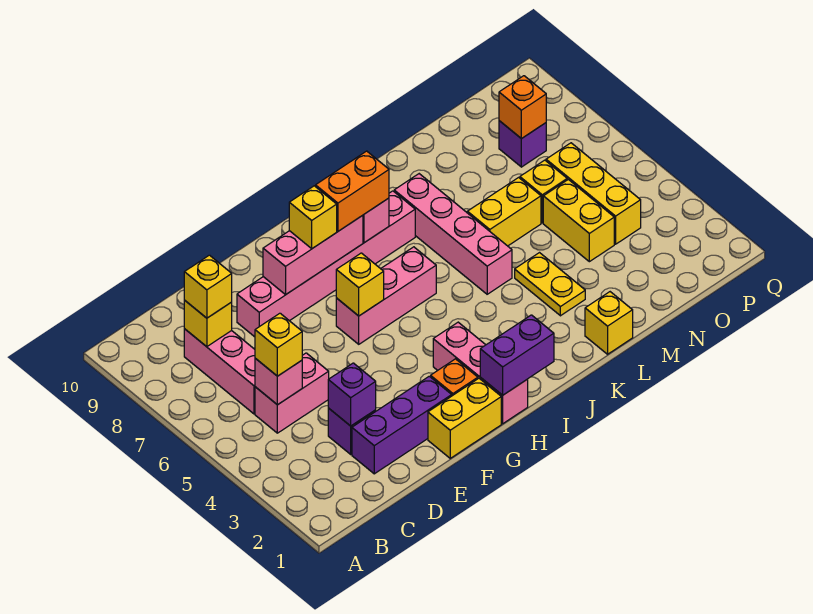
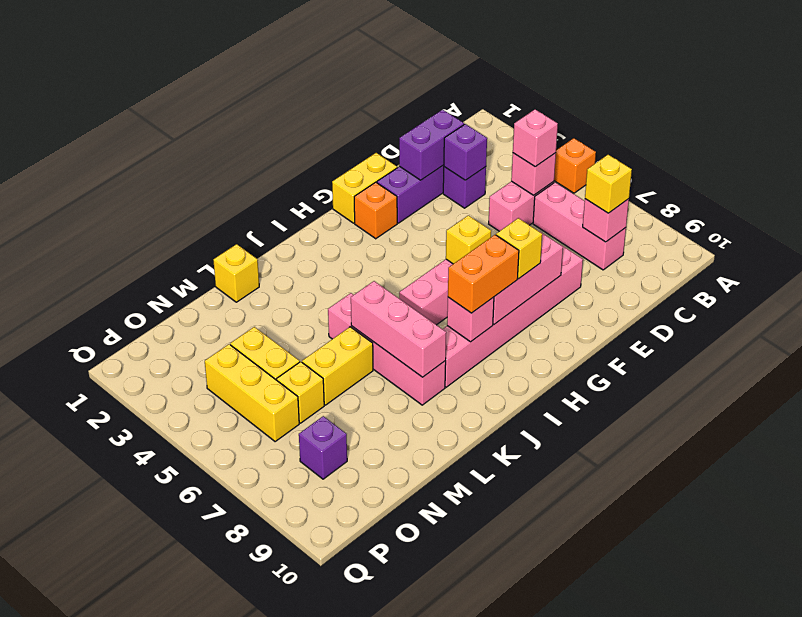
yellow 1x1 brick [255,313,302,376] -> pink 1x1 brick [513,109,558,167]
yellow 1x1 brick [184,300,232,347] -> pink 1x1 brick [583,199,629,242]
pink 1x3 brick [433,322,528,424] -> pink 1x3 brick moved to [351,281,446,377]
purple 1x2 brick [480,315,554,395] -> purple 1x2 brick moved to [399,110,464,180]
yellow 1x2 plate [515,253,585,316] -> none
orange 1x1 brick [499,76,546,139] -> orange 1x1 brick moved to [554,138,596,193]

